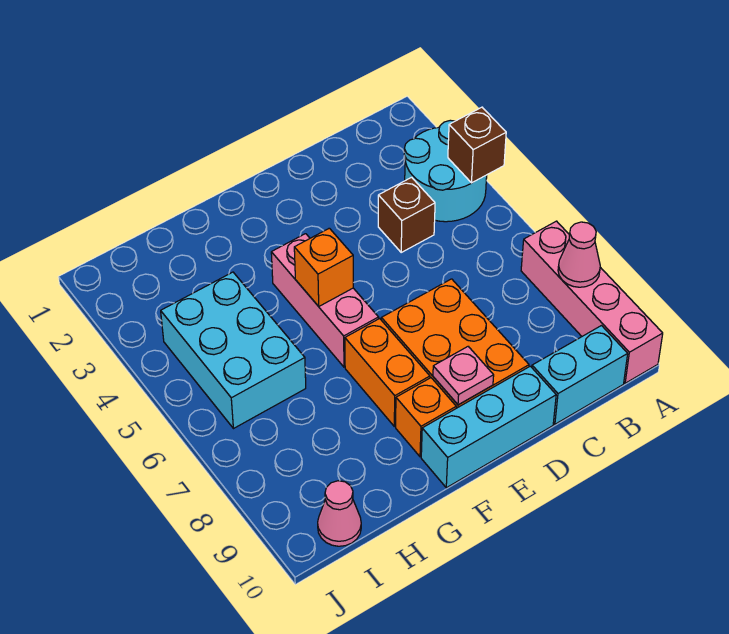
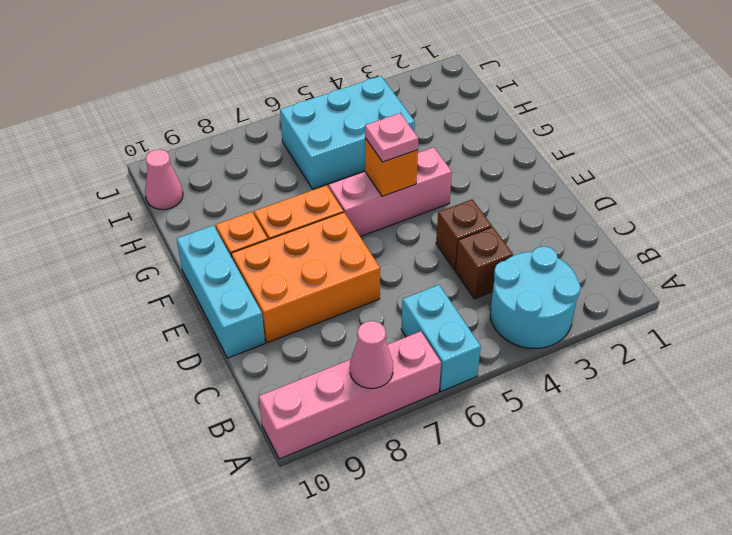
brown 1x1 brick [448,107,506,183] -> brown 1x1 brick moved to [436,199,492,270]
cyan 1x2 brick [532,326,628,424] -> cyan 1x2 brick moved to [401,285,481,391]
pink 1x1 plate [433,347,494,405] -> pink 1x1 plate moved to [365,113,418,162]

